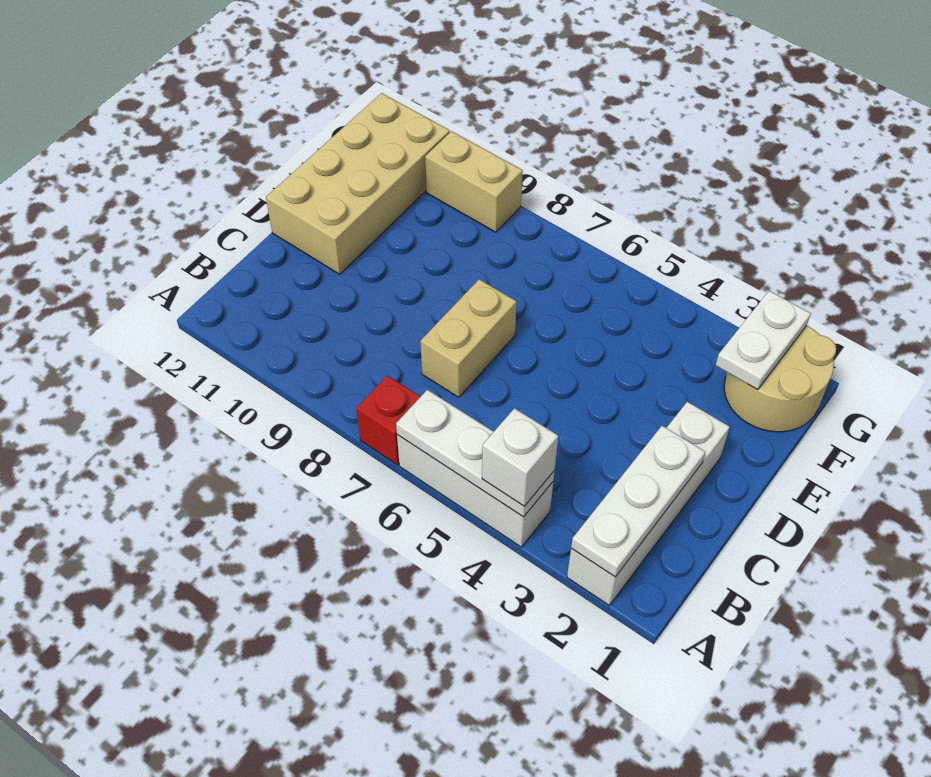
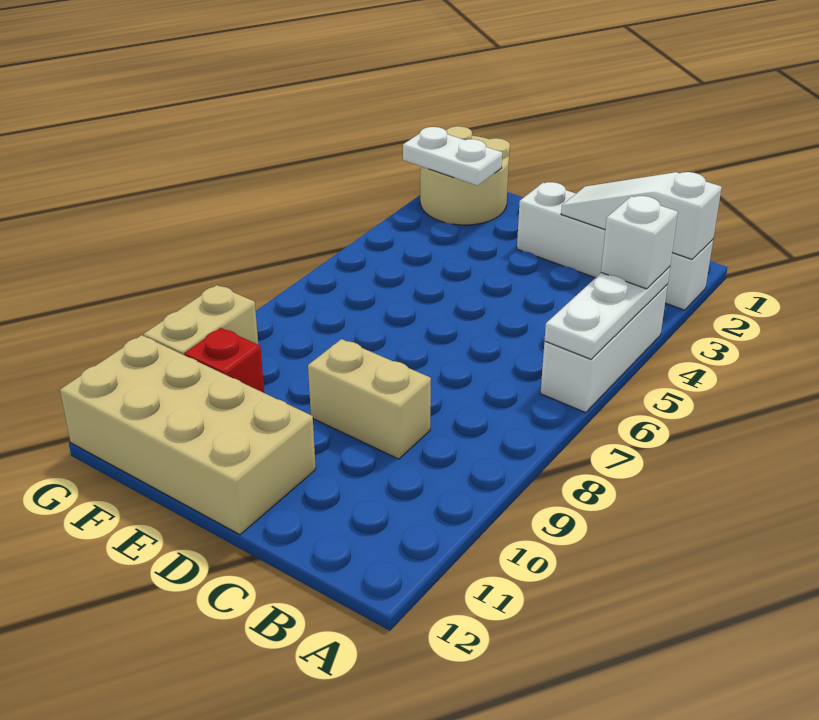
white 1x3 plate [571,426,705,577] -> white 1x3 slope [561,172,722,259]
red 1x1 brick [356,376,421,465] -> red 1x1 brick moved to [184,328,264,393]
tan 1x2 brick [420,279,517,397] -> tan 1x2 brick moved to [308,339,431,459]

